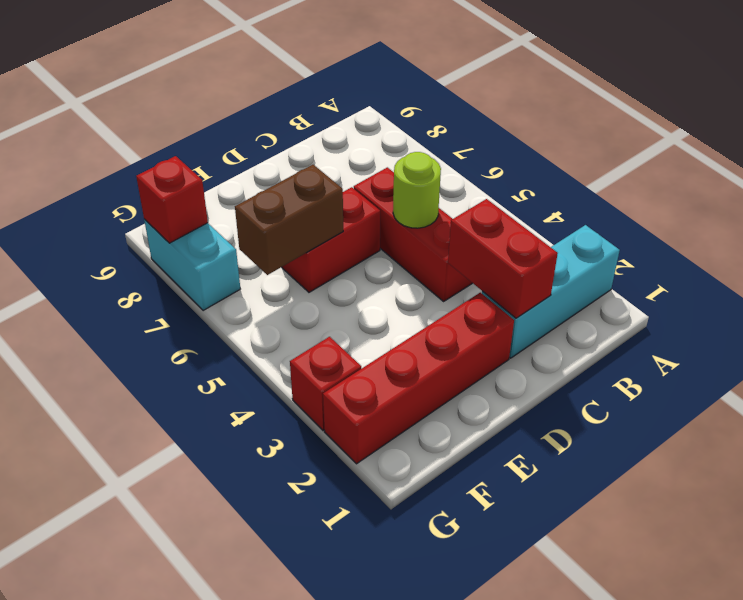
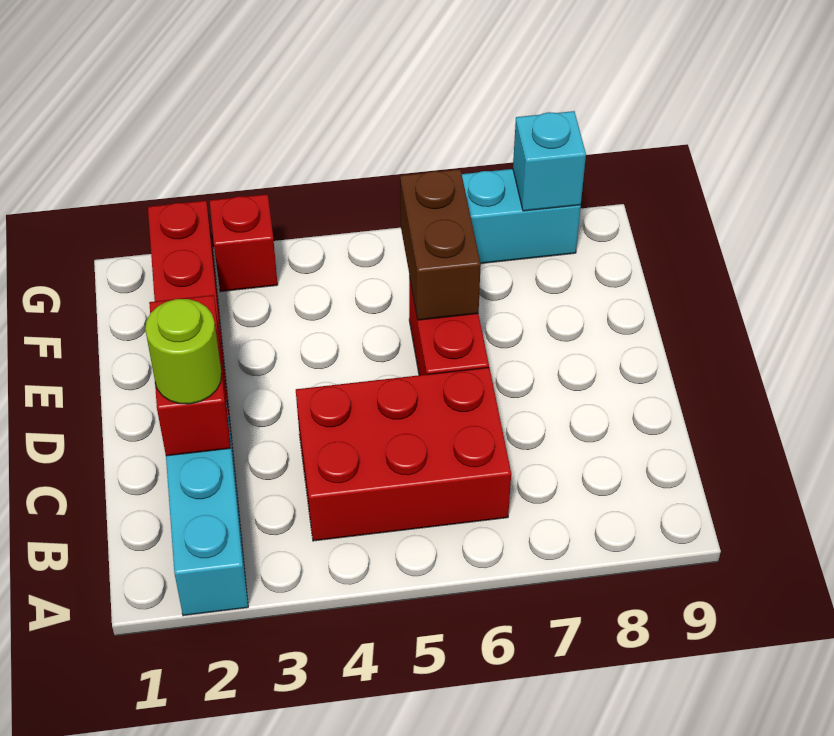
red 1x2 brick [448,199,558,318] -> red 1x2 brick turned to [149,295,231,456]
red 1x3 brick [354,167,472,301] -> red 2x3 brick [296,368,511,541]
lime 1x1 round brick [393,152,441,228] -> lime 1x1 round brick moved to [145,299,222,404]
red 1x1 brick [136,156,208,243] -> cyan 1x1 brick [513,111,586,211]

